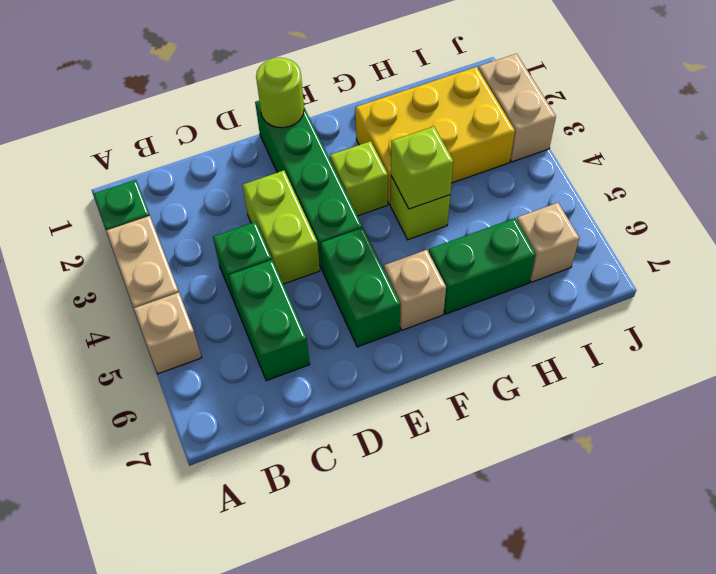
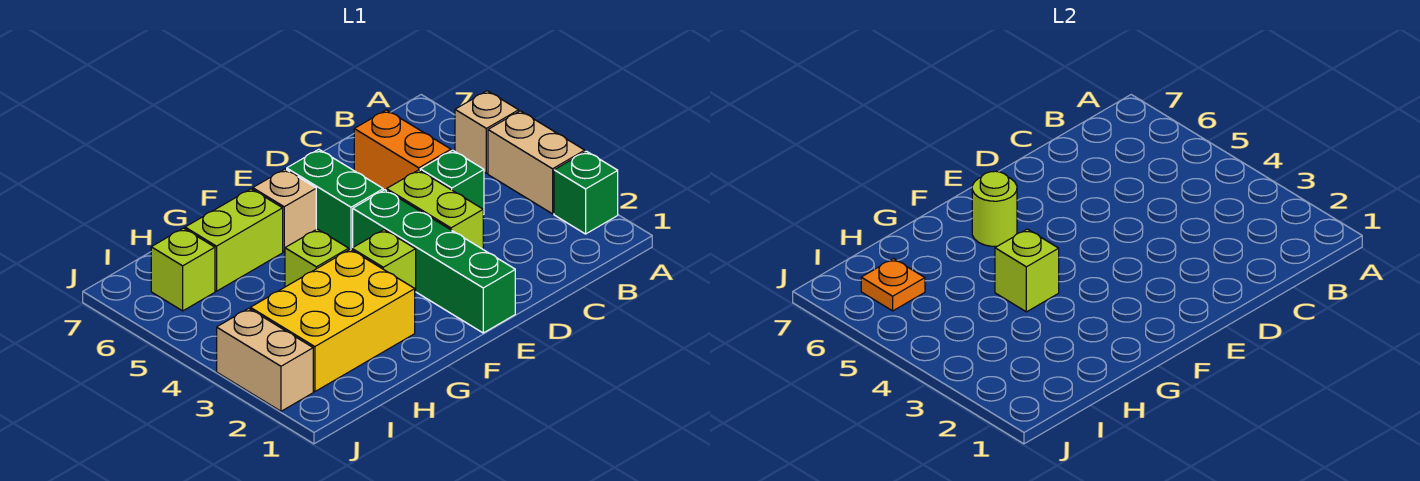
green 1x2 brick [228,260,310,381] -> orange 1x2 brick [354,110,451,190]
lime 1x1 round brick [256,58,304,128] -> lime 1x1 round brick moved to [972,171,1017,246]
green 1x2 brick [429,218,536,314] -> lime 1x2 brick [185,189,283,291]
tan 1x1 brick [517,203,579,282] -> lime 1x1 brick [151,228,215,311]
none -> orange 1x1 plate [861,259,925,311]

